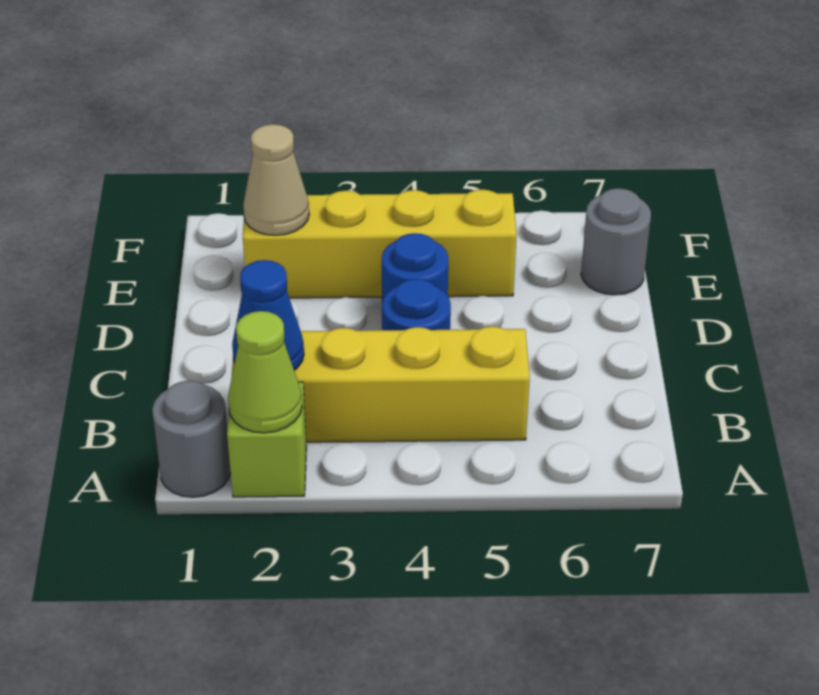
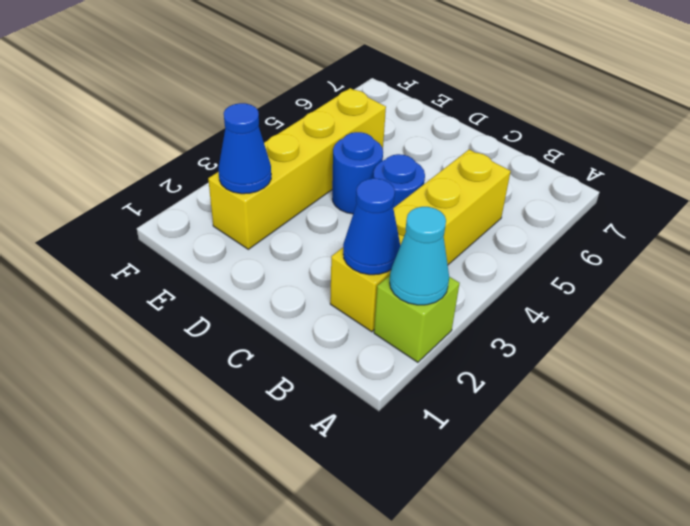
grey 1x1 round brick [152,381,231,497] -> none
lime 1x1 cone [228,311,302,433] -> cyan 1x1 cone [390,207,449,305]
tan 1x1 cone [243,124,309,235] -> blue 1x1 cone [219,103,271,194]
grey 1x1 round brick [581,188,651,295] -> none

